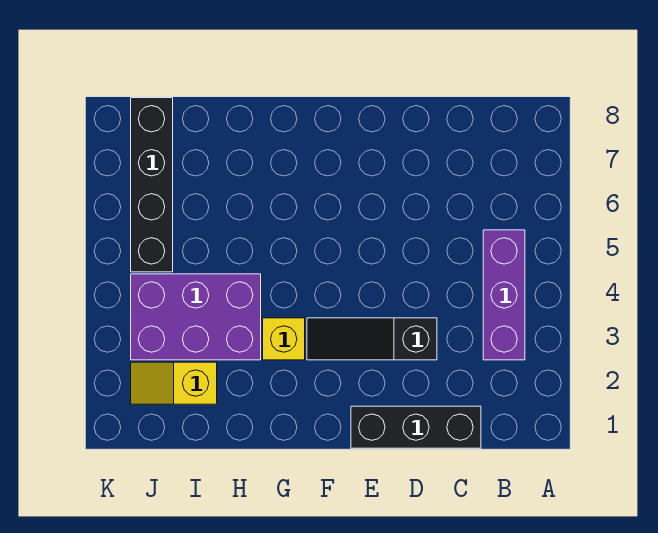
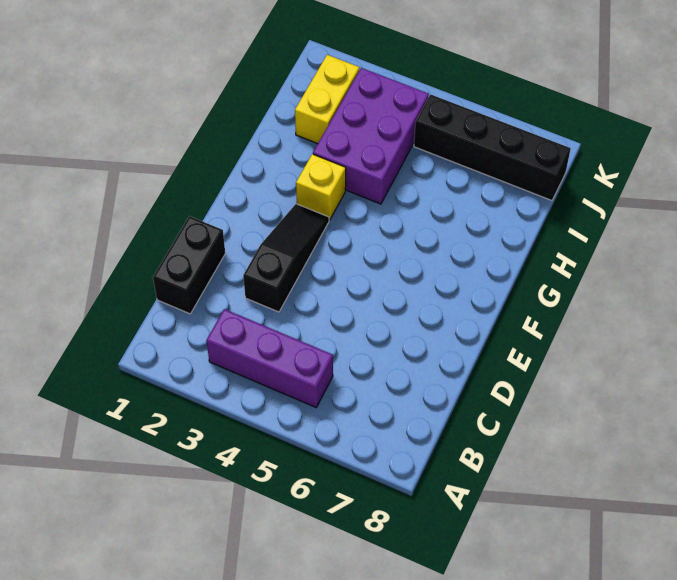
black 1x3 brick [351,406,481,448] -> black 1x2 brick [153,216,225,314]
yellow 1x2 slope [131,362,217,404] -> yellow 1x2 brick [295,55,359,144]

